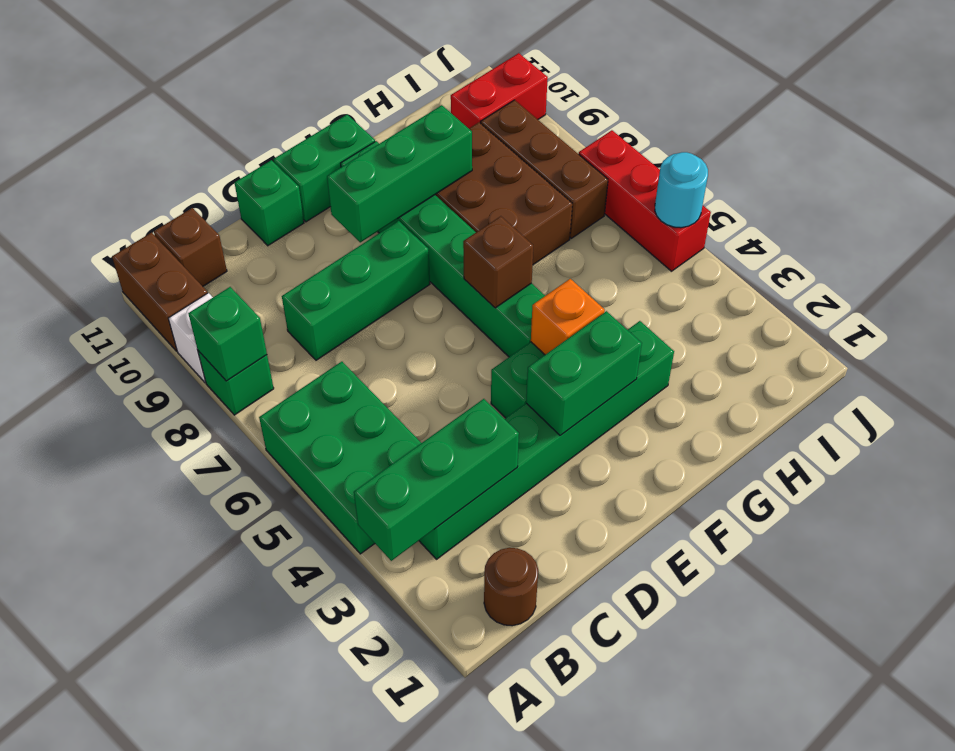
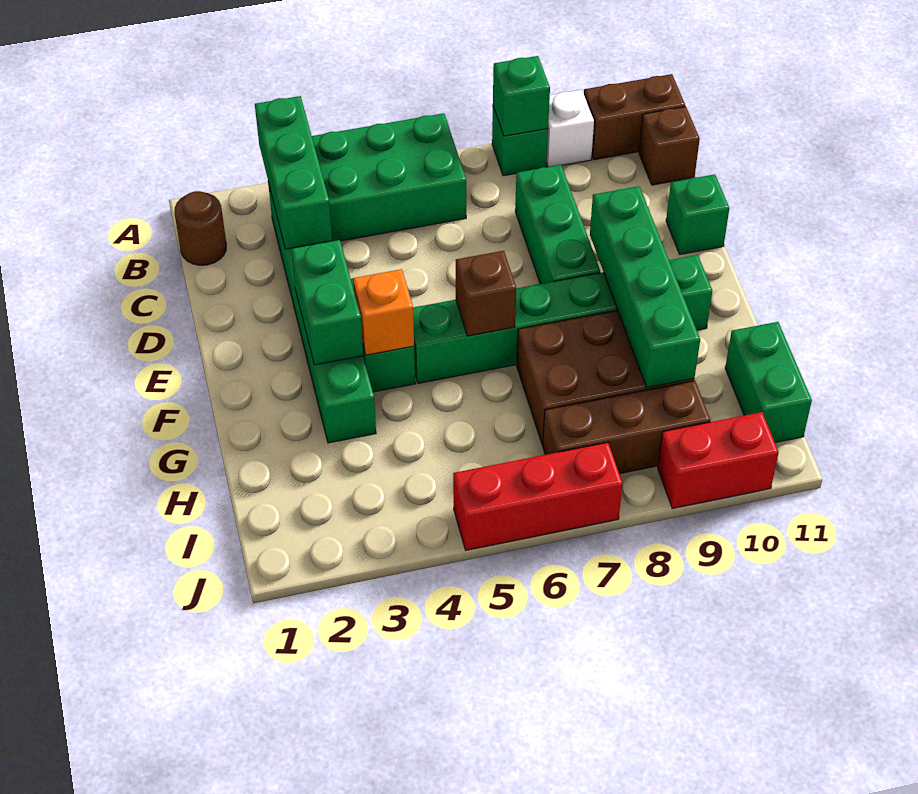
green 1x3 brick [327,105,472,242] -> green 1x4 brick [590,186,700,387]
green 1x2 brick [273,115,375,222] -> green 1x2 brick moved to [725,322,812,443]
red 1x2 brick [451,53,548,128] -> red 1x2 brick turned to [658,412,779,508]
cyan 1x1 round brick [655,152,708,228] -> none

